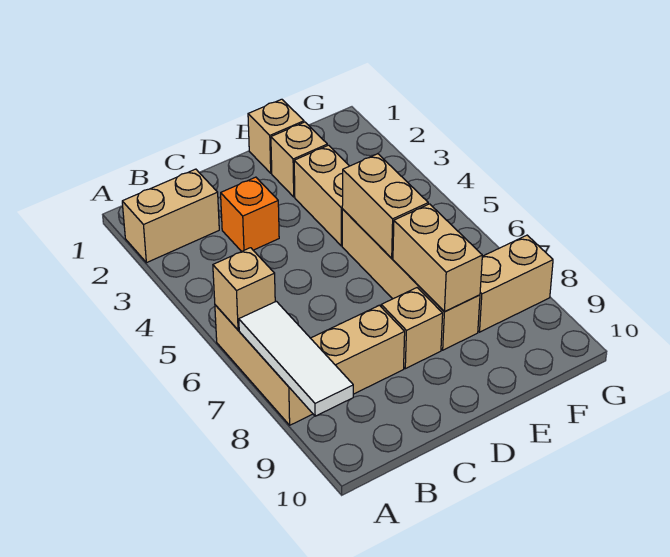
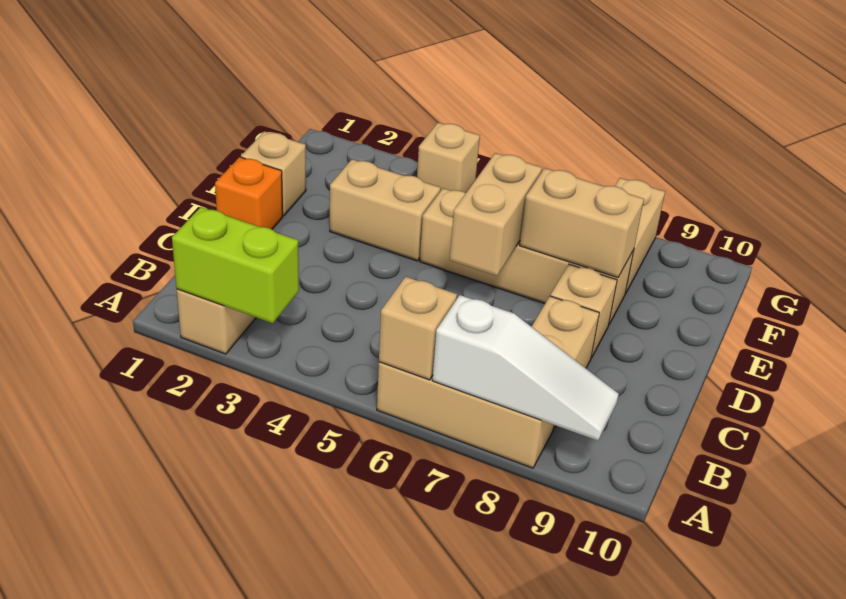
none -> lime 1x2 brick [172,207,299,323]
white 1x3 tile [239,301,353,416] -> white 1x3 slope [432,295,619,441]
orange 1x1 brick [221,177,279,251] -> orange 1x1 brick moved to [215,157,283,229]
tan 1x1 brick [271,122,327,197] -> tan 1x1 brick moved to [417,123,480,193]
tan 1x2 brick [342,154,428,258] -> tan 1x2 brick turned to [450,153,542,276]

